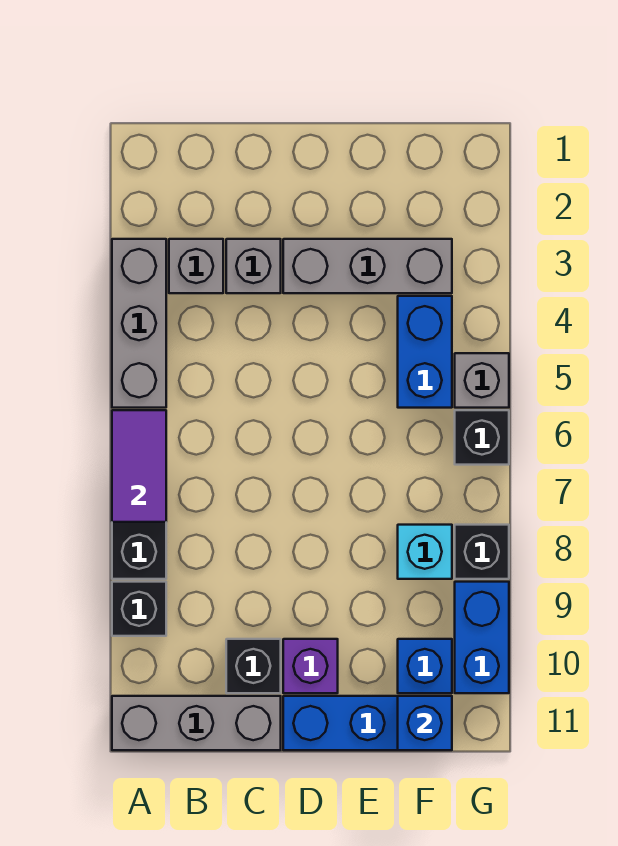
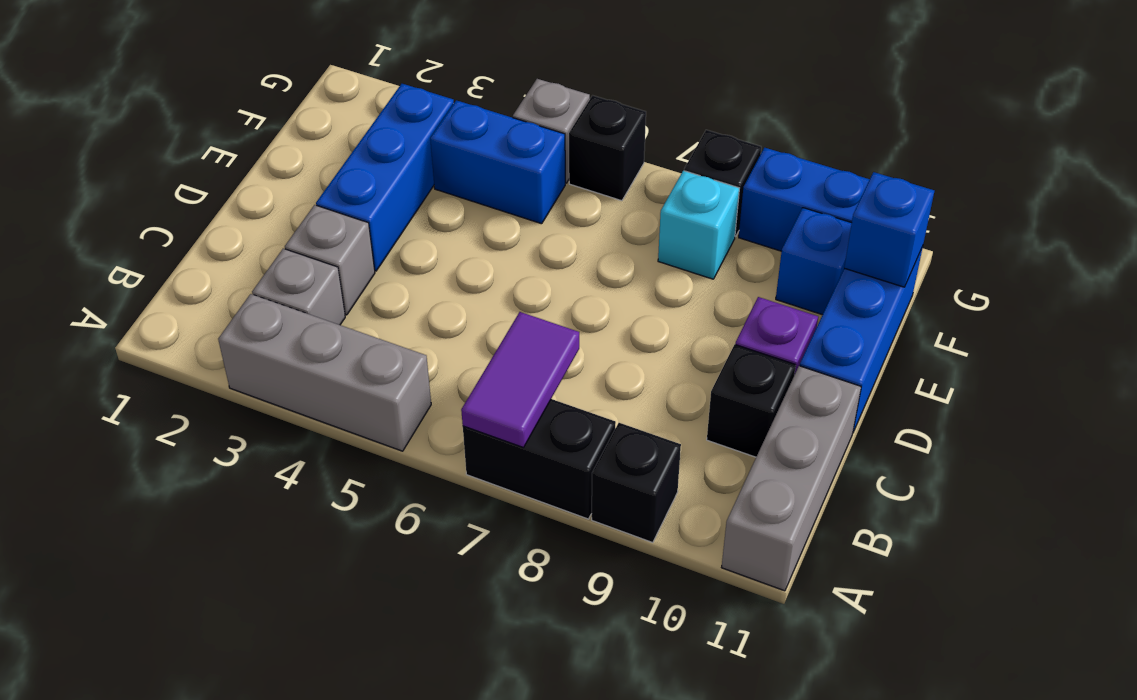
purple 1x2 tile [112,410,166,522] -> purple 1x2 tile turned to [461,312,579,448]
grey 1x3 brick [283,239,452,293] -> blue 1x3 brick [316,84,454,271]

